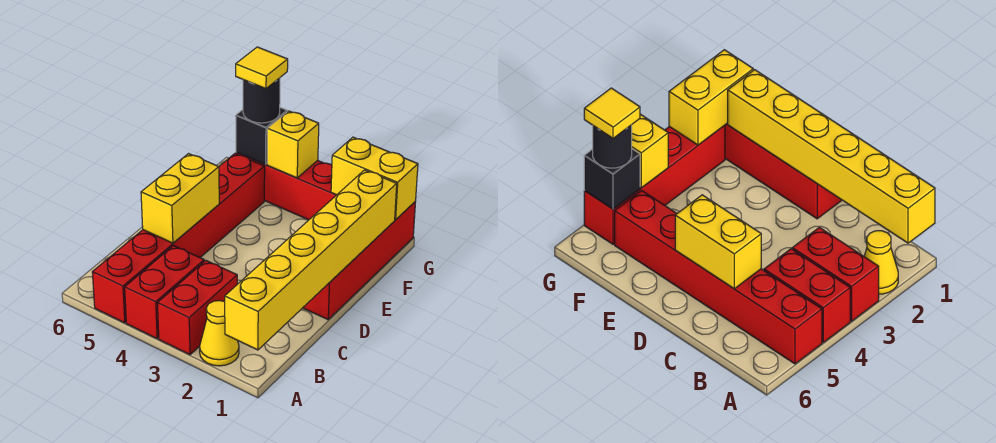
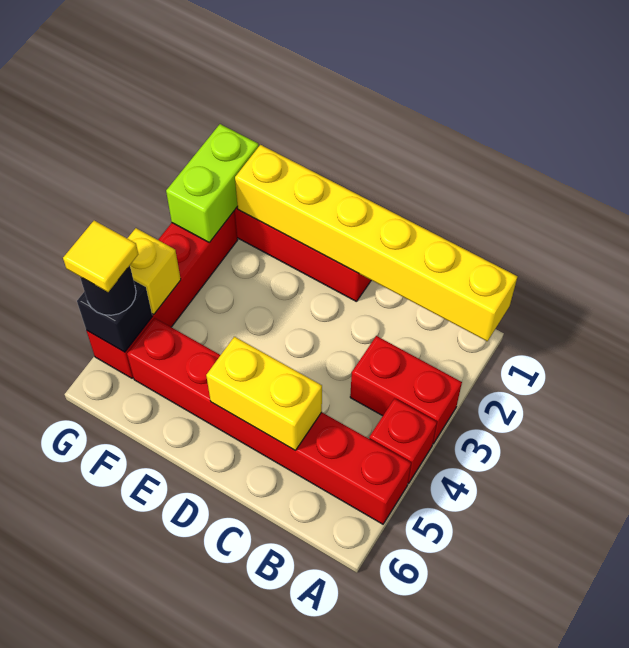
yellow 1x1 cone [200,301,239,366] -> none
red 1x2 brick [125,246,204,338] -> red 1x1 brick [369,398,437,483]
yellow 1x2 brick [331,137,418,220] -> lime 1x2 brick [166,124,259,243]

